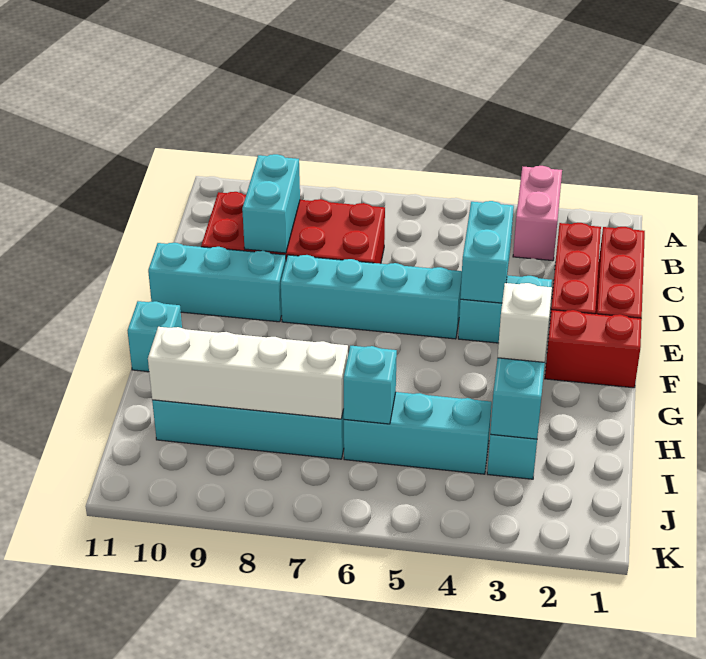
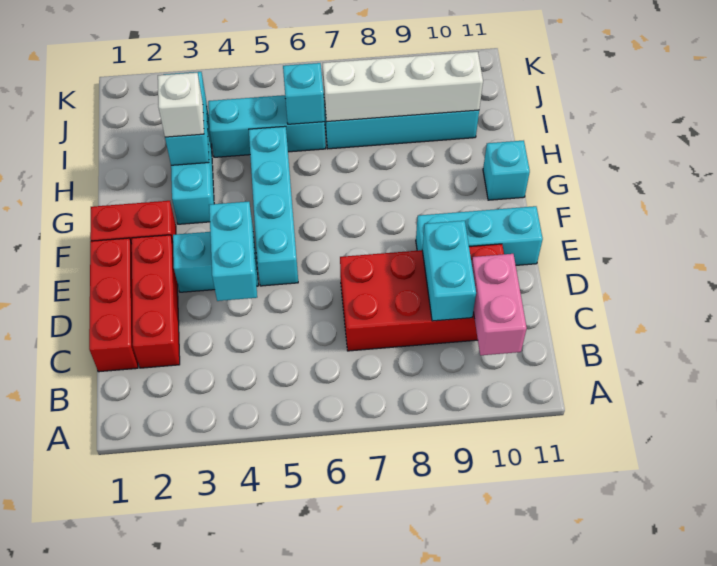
pink 1x2 brick [513,166,562,261] -> pink 1x2 brick moved to [472,254,527,355]
cyan 1x4 brick [281,255,462,339] -> cyan 1x4 brick turned to [249,126,298,286]

